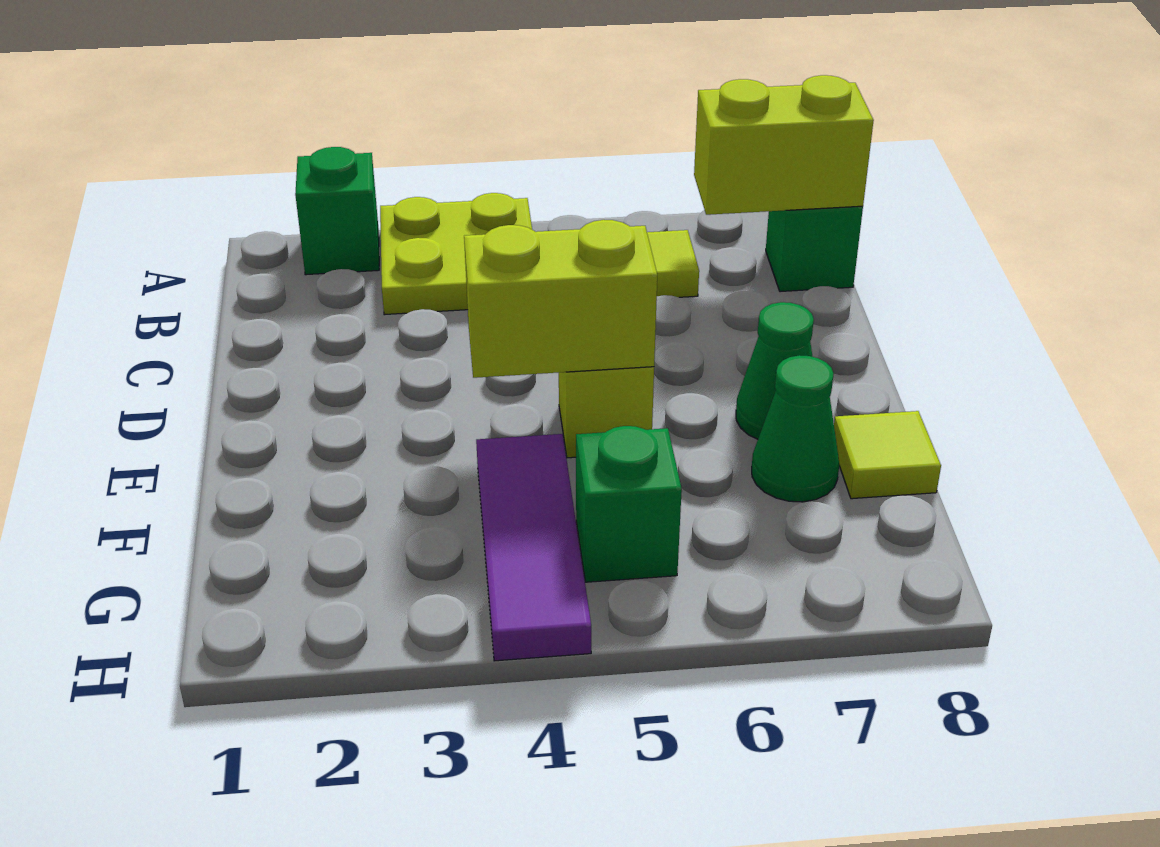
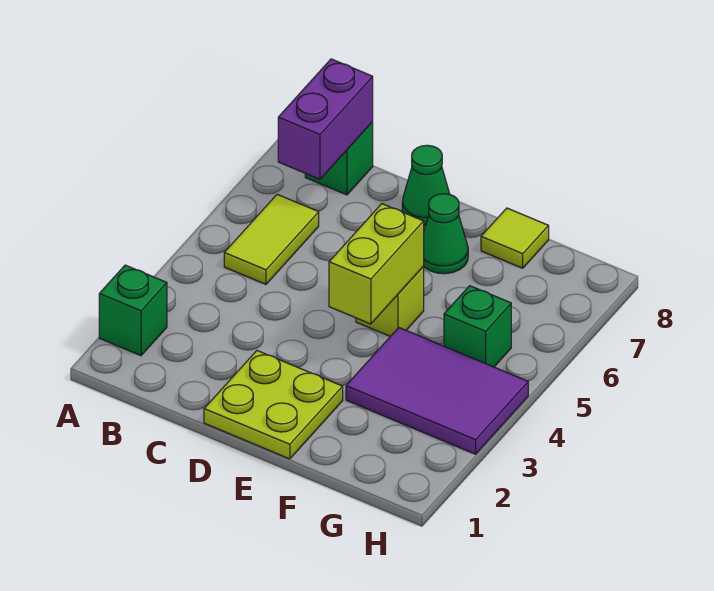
lime 2x2 plate [380,193,532,315] -> lime 2x2 plate moved to [204,351,343,459]
lime 1x2 brick [694,75,874,215] -> purple 1x2 brick [278,59,373,179]
purple 1x3 tile [476,434,591,661] -> purple 2x3 tile [346,328,528,454]
green 1x1 cone [752,355,839,502] -> green 1x1 cone moved to [402,145,450,225]

